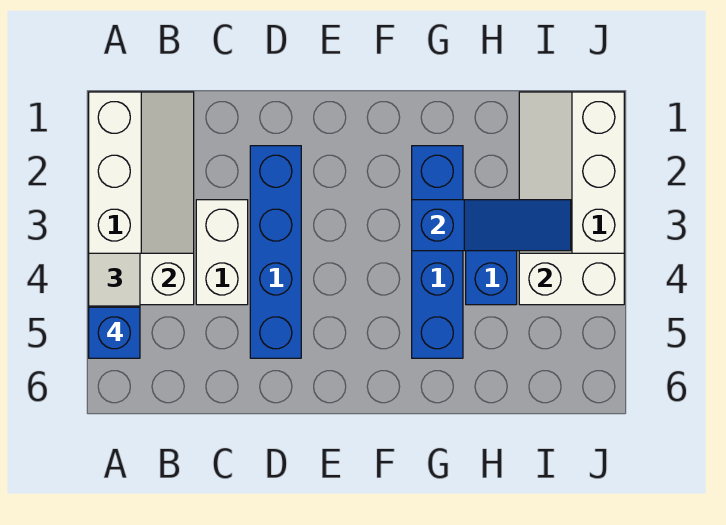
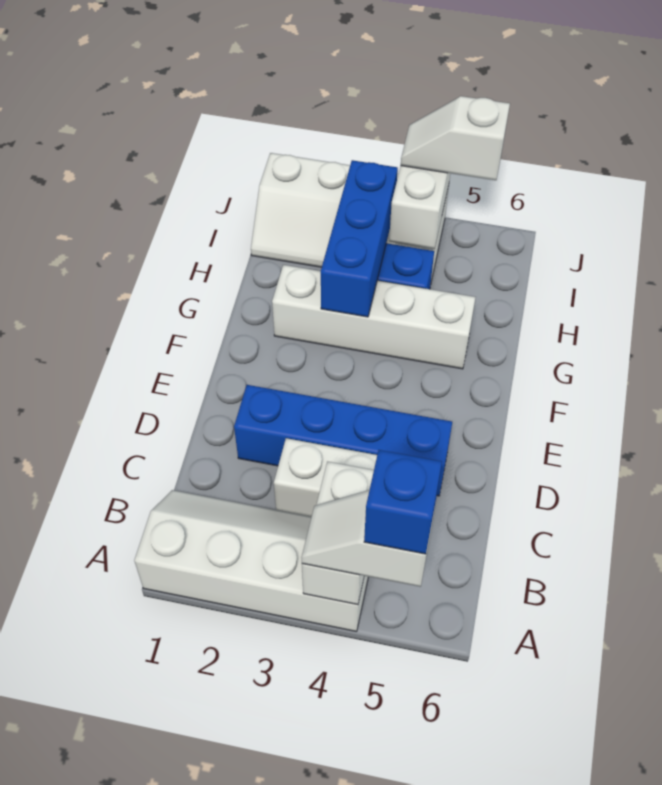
blue 1x4 brick [412,146,463,358] -> white 1x4 brick [272,265,476,369]
blue 1x3 slope [412,200,571,251] -> blue 1x3 brick [321,160,398,317]
none -> white 1x2 slope [401,96,510,180]

